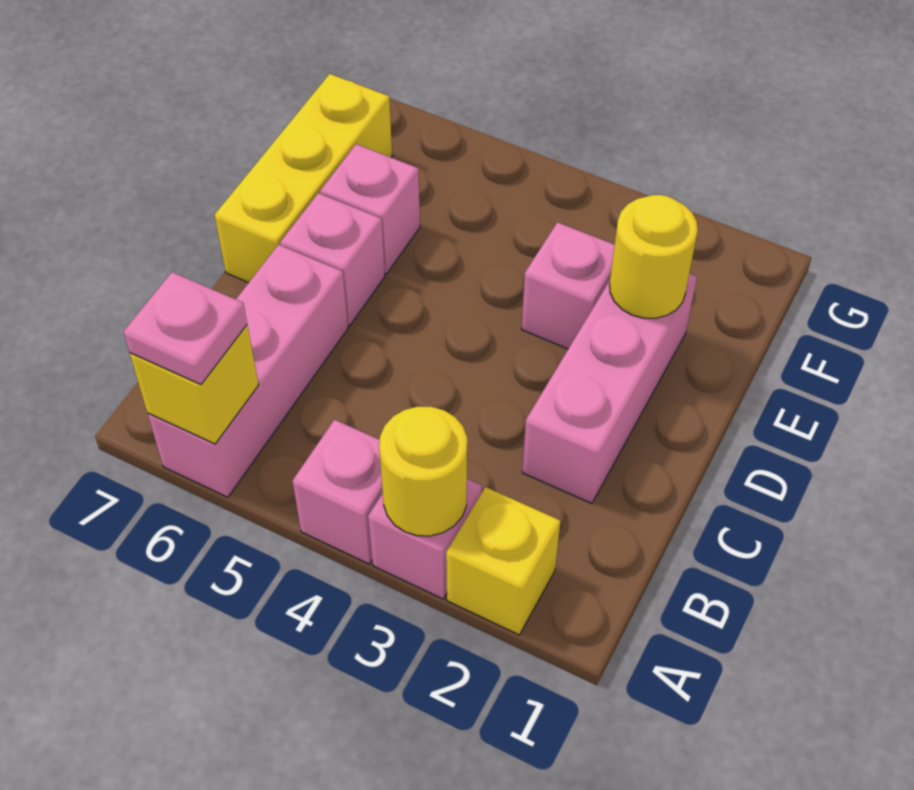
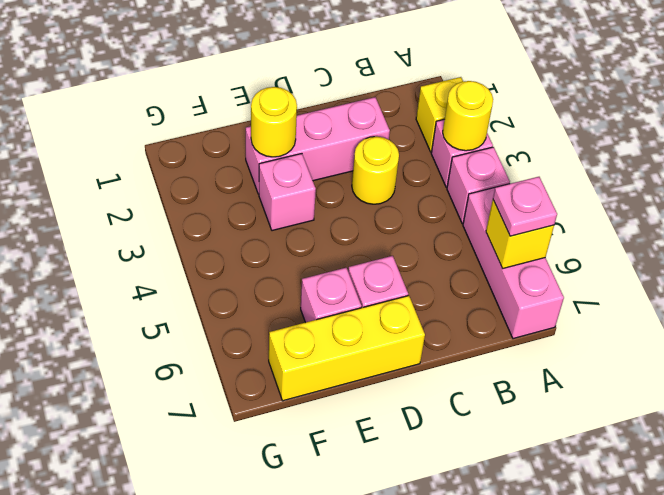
pink 1x3 brick [148,245,348,497] -> pink 1x3 brick turned to [463,188,564,339]
none -> yellow 1x1 round brick [352,137,399,204]

